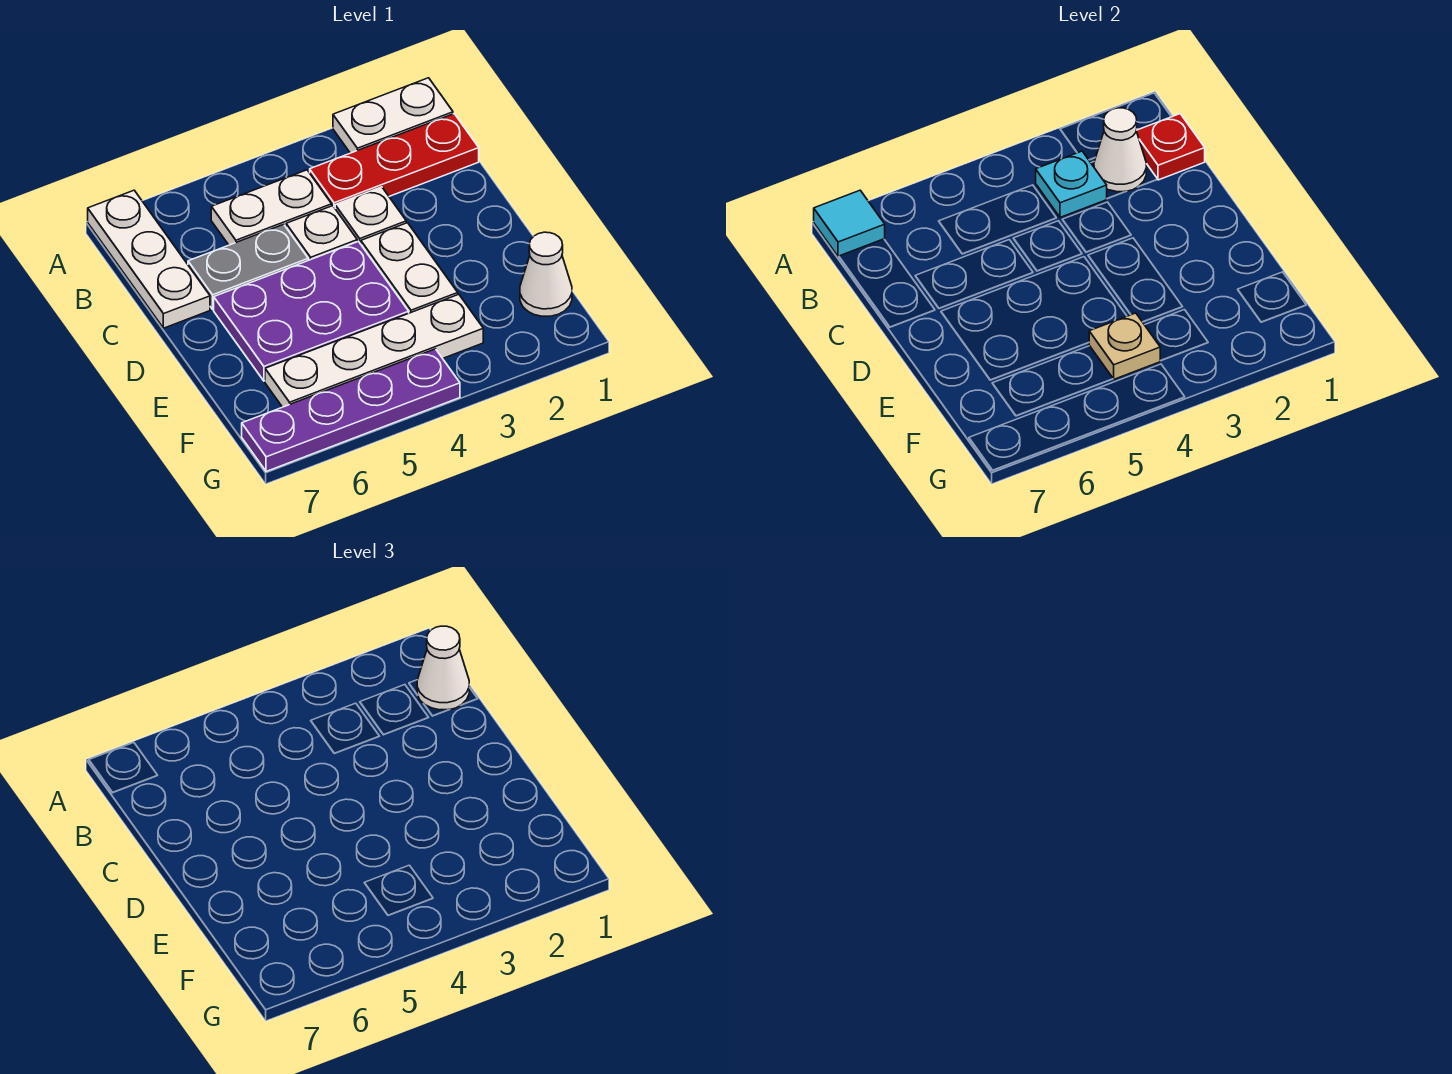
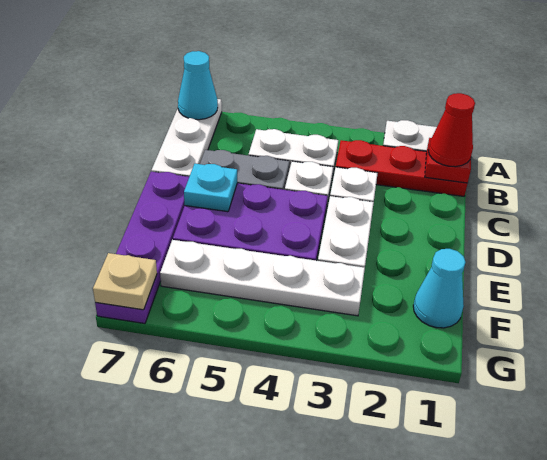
cyan 1x1 tile [814,190,885,257] -> cyan 1x1 cone [178,51,218,120]
white 1x1 cone [417,626,469,710] -> red 1x1 cone [428,93,475,167]
white 1x1 cone [1094,108,1146,192] -> none
cyan 1x1 plate [1036,151,1107,217] -> cyan 1x1 plate moved to [184,164,237,212]
white 1x1 cone [520,232,572,316] -> cyan 1x1 cone [413,249,465,328]
tan 1x1 plate [1089,313,1160,379] -> tan 1x1 plate moved to [93,253,157,310]
purple 1x4 plate [242,349,460,472] -> purple 1x4 plate turned to [95,172,189,324]

